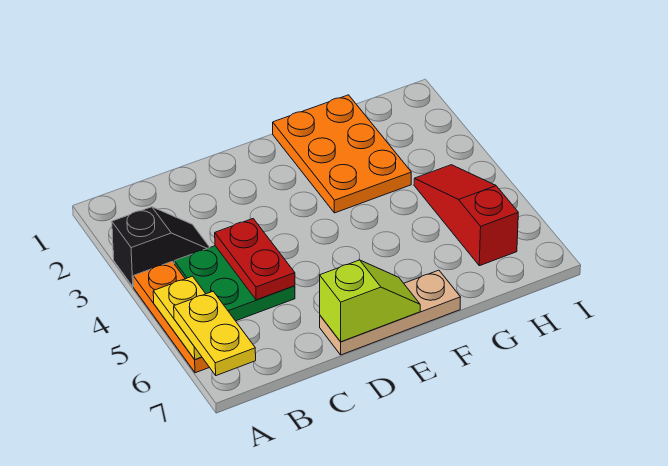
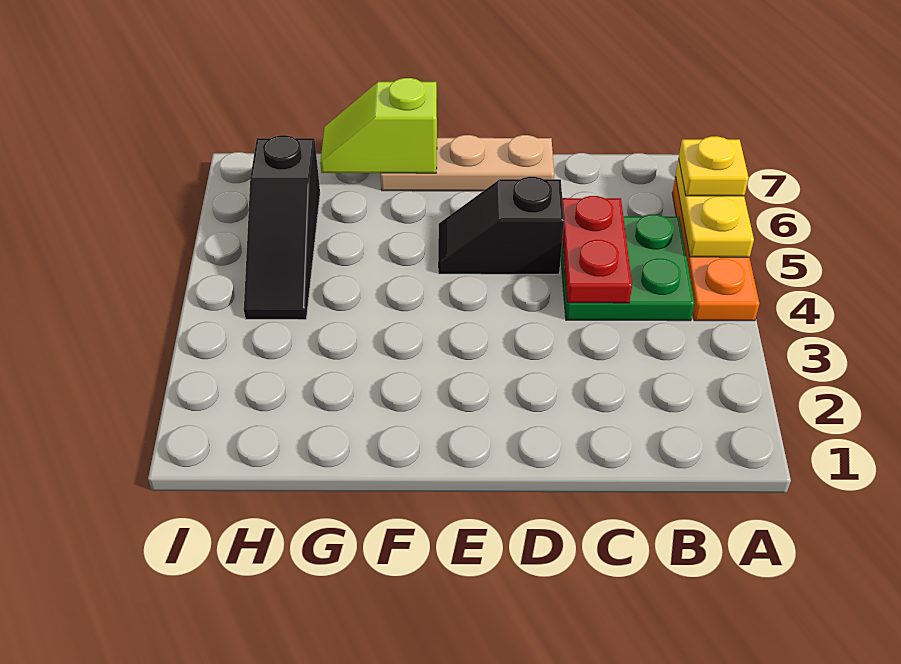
black 1x2 slope [112,207,210,287] -> black 1x2 slope moved to [438,177,564,274]
yellow 1x2 plate [174,292,256,376] -> yellow 1x1 plate [679,136,749,196]
lime 1x2 slope [320,260,420,342] -> lime 1x2 slope moved to [320,78,437,173]
orange 2x3 plate [273,95,411,213] -> none
red 1x3 slope [414,165,518,266] -> black 1x3 slope [244,135,320,320]

